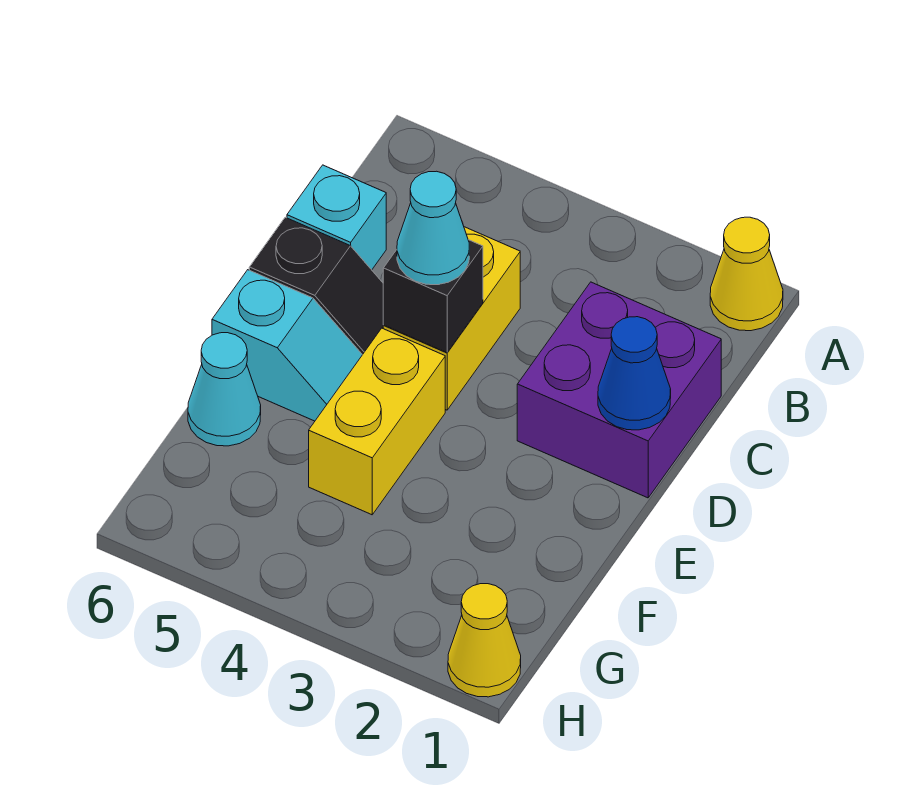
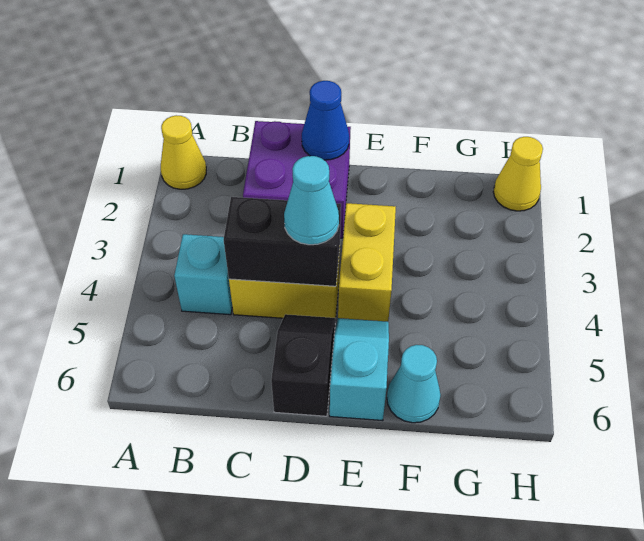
cyan 1x1 brick [287,165,386,270] -> cyan 1x1 brick moved to [174,234,232,315]
black 1x1 brick [383,240,483,352] -> black 1x2 brick [224,197,341,286]
yellow 1x2 brick [309,328,445,515] -> yellow 1x2 brick turned to [338,203,396,322]

